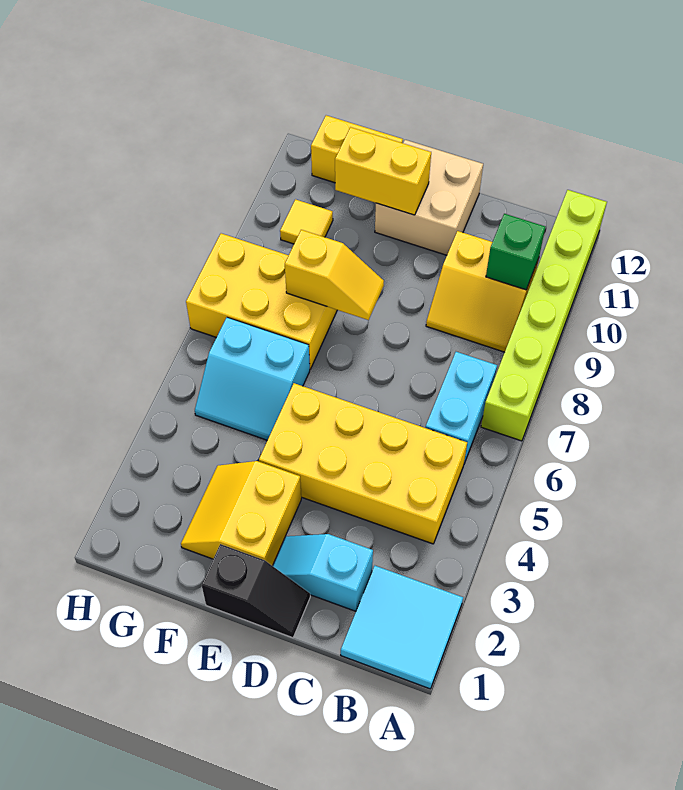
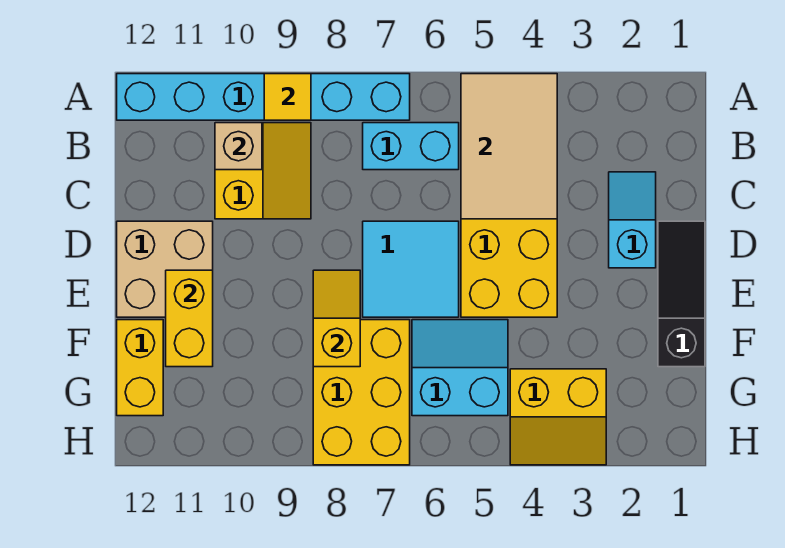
cyan 2x2 tile [341,566,463,689] -> cyan 2x2 tile moved to [363,221,459,317]
none -> tan 2x3 tile [461,74,557,219]
lime 1x6 brick [481,190,607,441] -> cyan 1x6 brick [117,74,410,120]
green 1x1 brick [486,214,545,290] -> tan 1x1 brick [215,123,262,170]
cyan 1x2 slope [273,534,373,611] -> cyan 1x2 slope turned to [609,172,656,268]
black 1x2 slope [202,544,310,638] -> black 1x3 slope [658,221,705,367]
yellow 2x2 slope [181,461,301,566] -> yellow 2x2 slope moved to [510,369,606,465]
cyan 2x2 slope [195,318,310,440] -> cyan 2x2 slope turned to [412,320,508,416]
yellow 1x1 tile [280,199,333,244] -> yellow 1x1 tile moved to [264,74,311,120]

